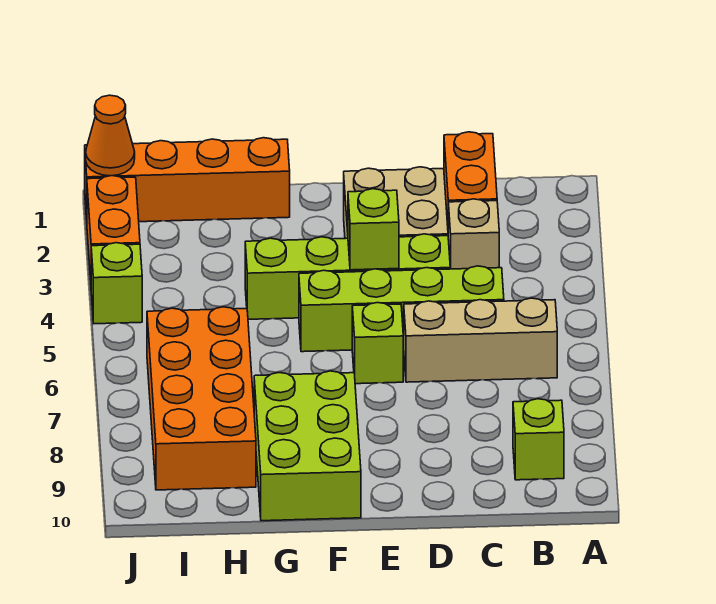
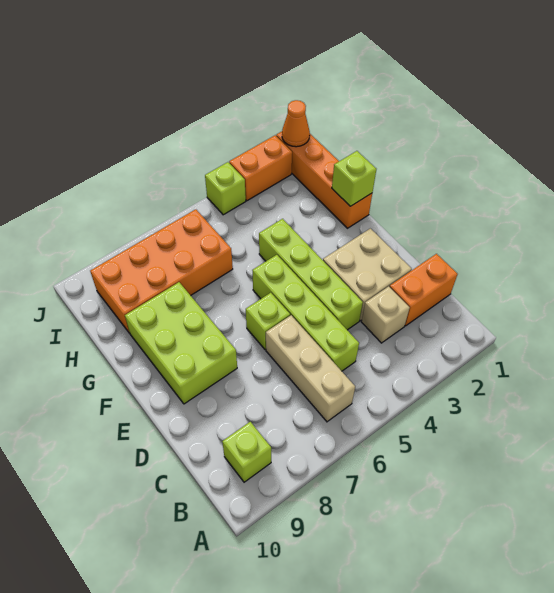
lime 1x1 brick [348,189,399,270] -> lime 1x1 brick moved to [332,151,376,206]
lime 2x3 brick [254,371,361,521] -> lime 2x3 brick turned to [125,282,237,404]

